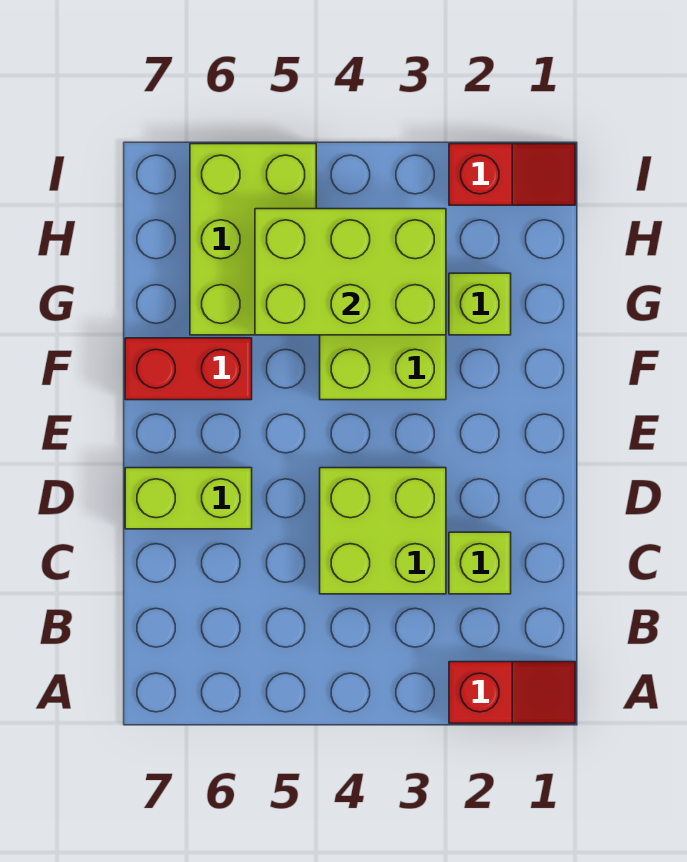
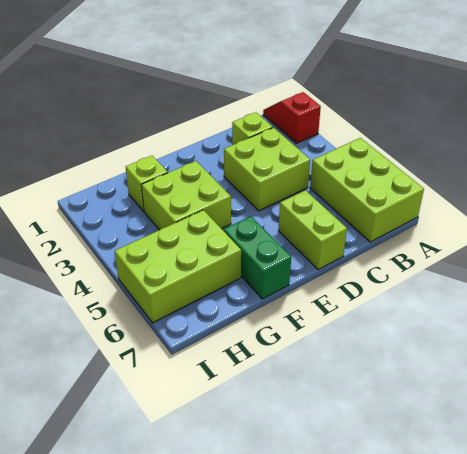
red 1x2 brick [125,338,252,400] -> green 1x2 brick [224,216,291,299]
lime 2x3 brick [255,209,446,335] -> lime 2x3 brick moved to [310,138,424,242]
red 1x2 slope [449,144,575,205] -> none

